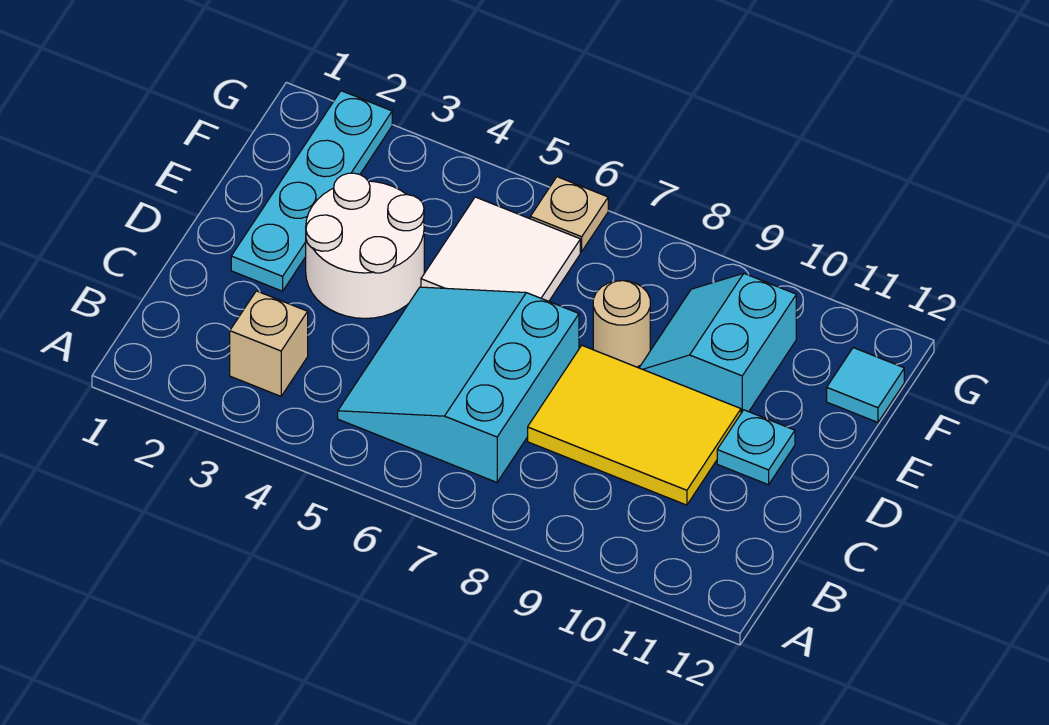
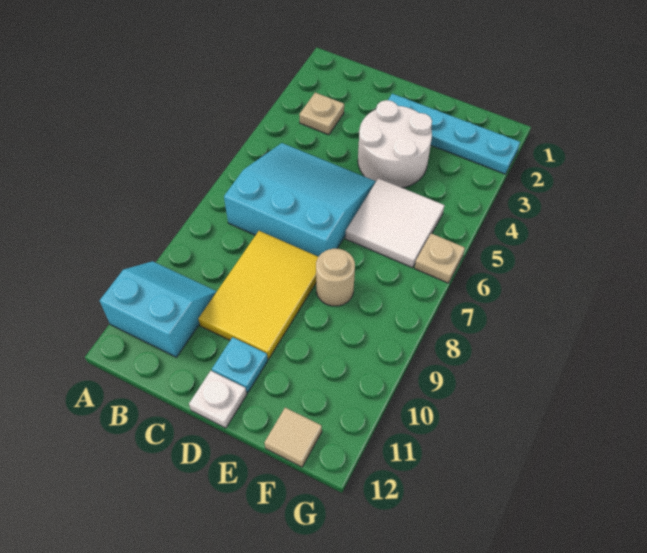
tan 1x1 brick [230,291,308,396] -> tan 1x1 plate [299,93,344,135]
none -> white 1x1 plate [189,371,247,428]
cyan 2x2 slope [639,273,796,413] -> cyan 2x2 slope moved to [100,261,217,357]
cyan 1x1 tile [827,348,904,422] -> tan 1x1 tile [265,408,322,467]

